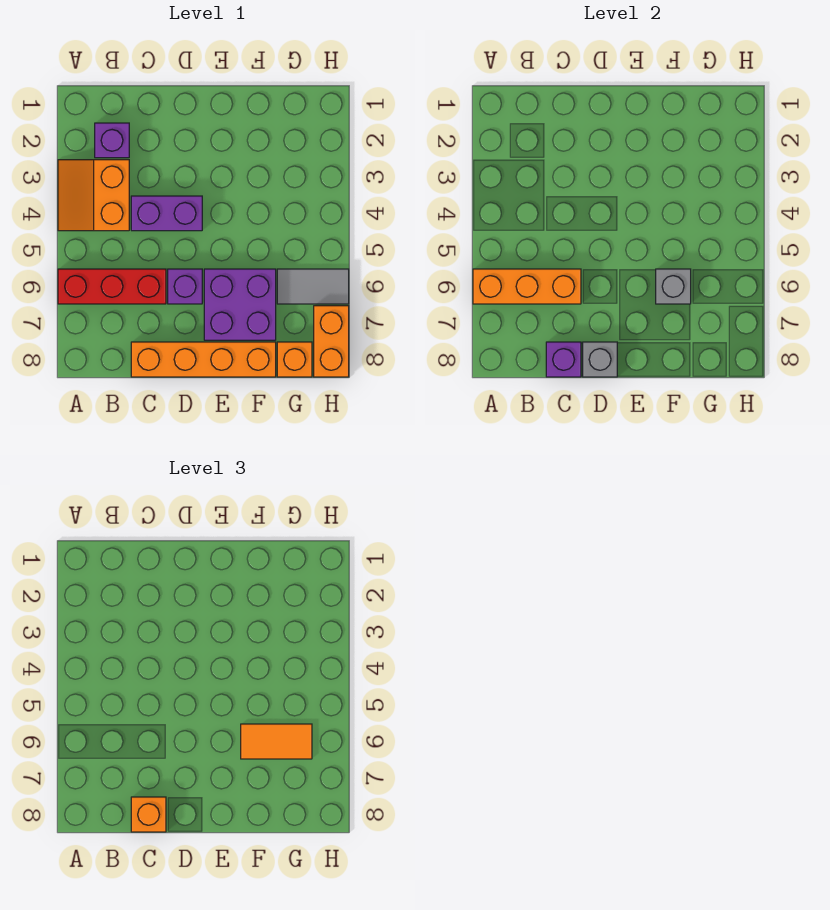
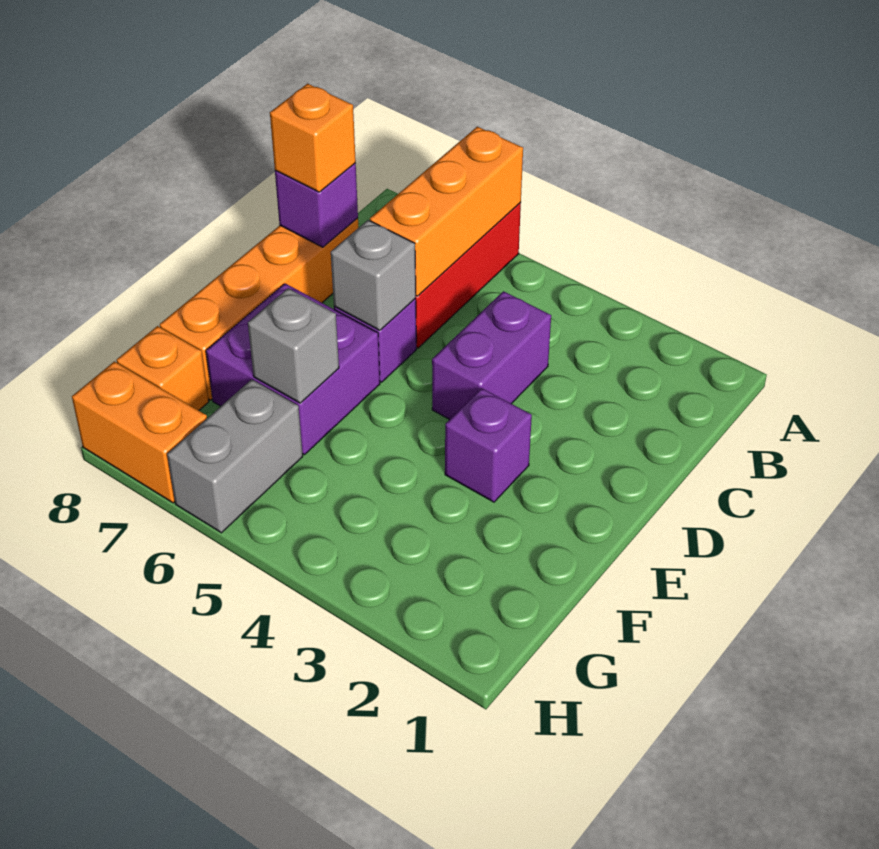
orange 2x2 slope [58,160,129,231] -> none
purple 1x1 brick [95,123,129,158] -> purple 1x1 brick moved to [445,388,532,502]
grey 1x1 brick [583,342,617,377] -> grey 1x1 brick moved to [331,220,416,330]
orange 1x2 tile [241,724,312,759] -> none
grey 1x2 tile [277,269,349,304] -> grey 1x2 brick [167,379,303,533]

